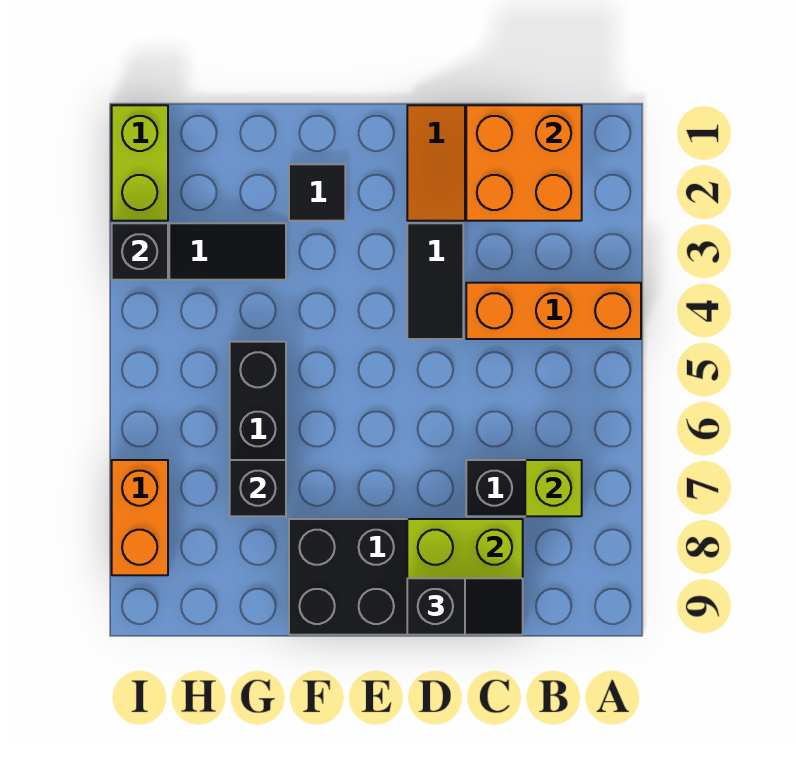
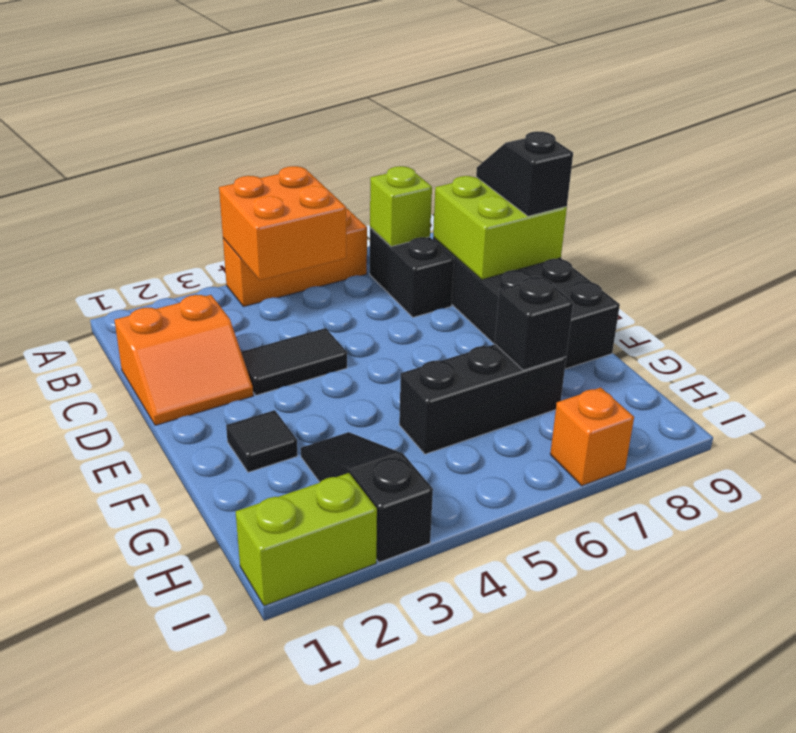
orange 1x3 brick [466,283,641,339] -> orange 1x3 brick turned to [223,209,367,307]
orange 2x2 brick [466,105,582,221] -> orange 2x2 brick moved to [219,166,346,280]
black 1x1 brick [112,223,168,280] -> none
orange 1x2 brick [112,460,168,575] -> orange 1x1 brick [550,387,634,486]

